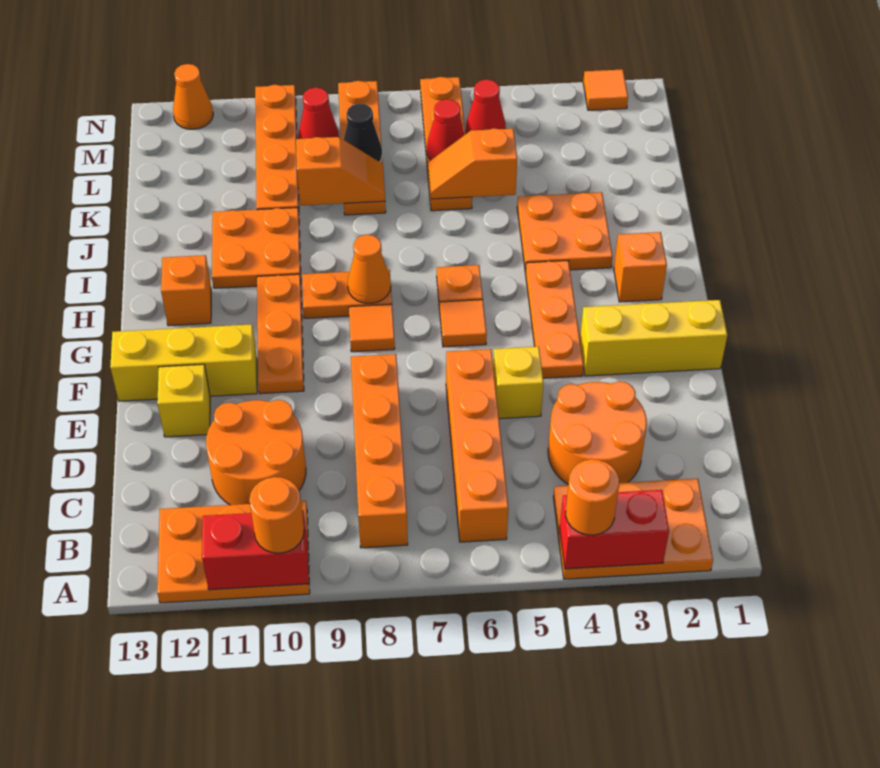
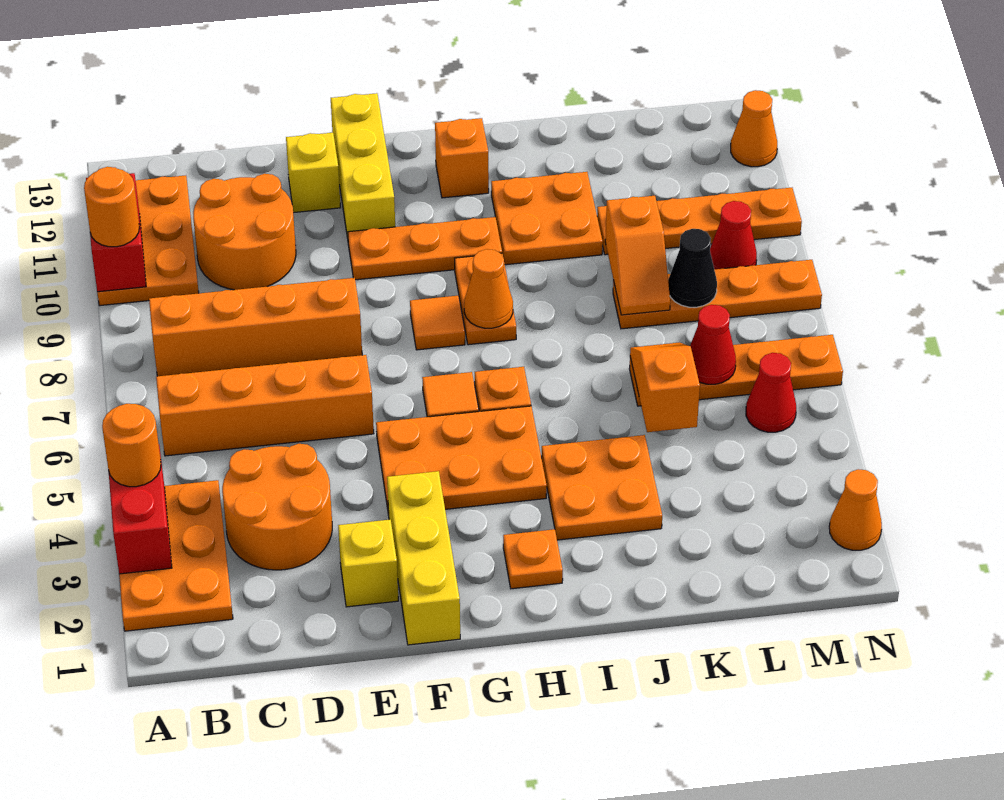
yellow 1x1 brick [493,347,544,419] -> yellow 1x1 brick moved to [338,520,398,607]
orange 1x3 plate [525,261,584,378] -> orange 2x3 plate [376,406,547,515]
orange 1x1 brick [614,232,667,302] -> orange 1x1 plate [503,529,563,589]
orange 1x1 tile [583,69,628,110] -> orange 1x1 cone [829,469,882,550]

